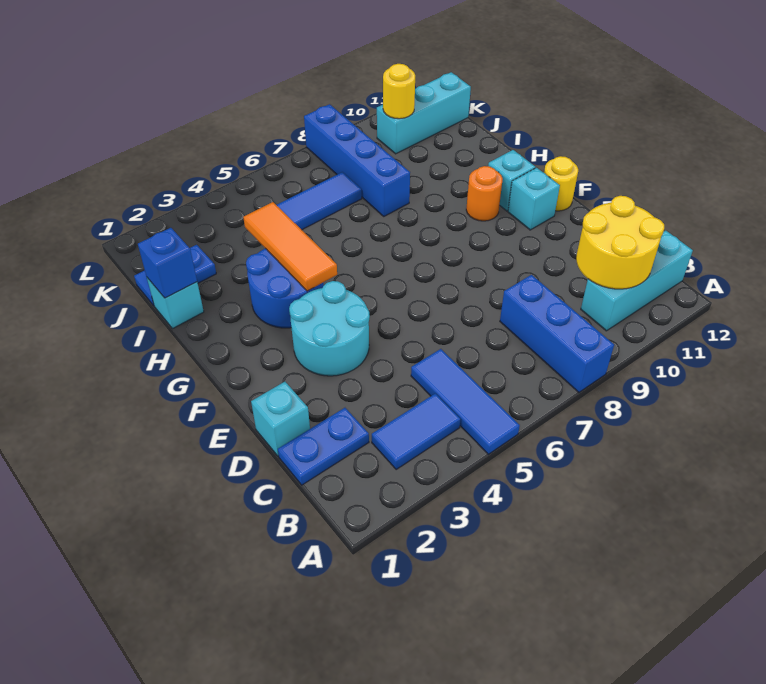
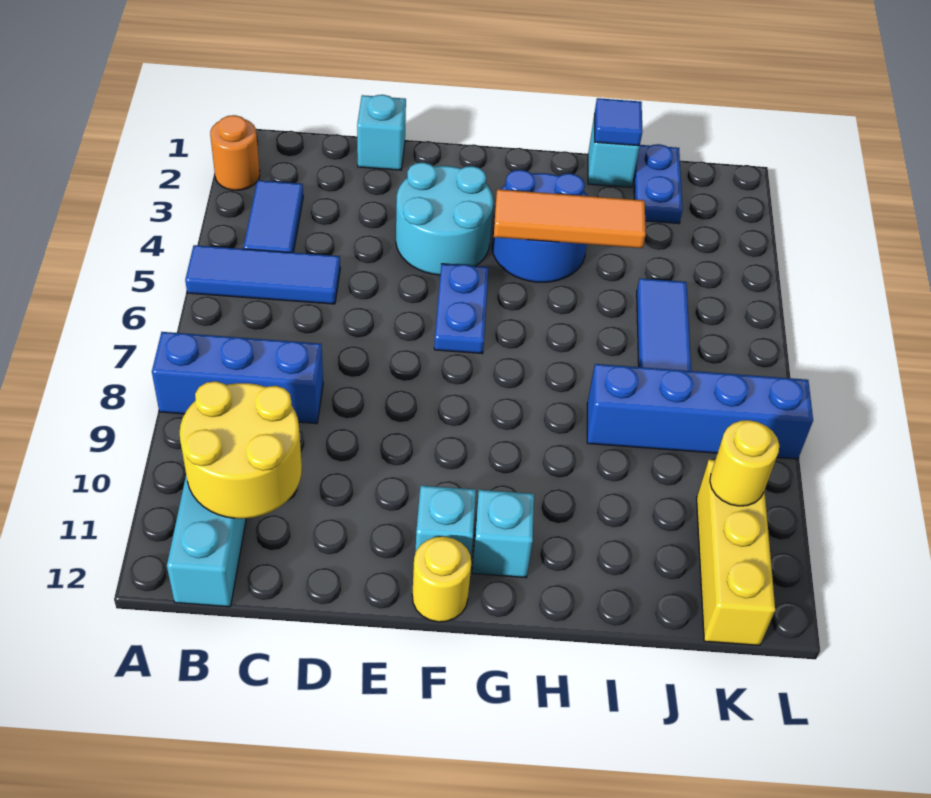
blue 1x2 plate [278,408,369,485] -> blue 1x2 plate moved to [434,264,489,354]
orange 1x1 round brick [466,166,503,221] -> orange 1x1 round brick moved to [210,115,260,190]
blue 1x1 brick [138,228,197,298] -> blue 1x1 tile [595,98,642,146]
cyan 1x3 brick [377,72,471,154] -> yellow 1x3 brick [697,460,775,645]

